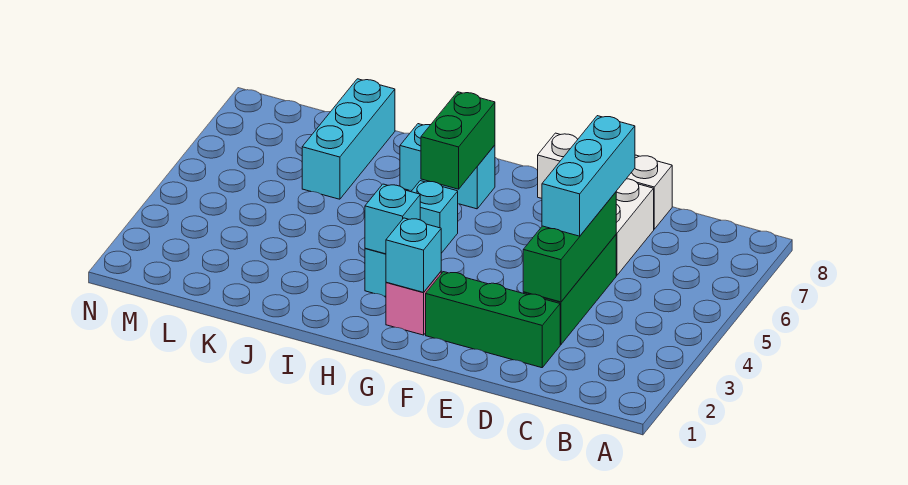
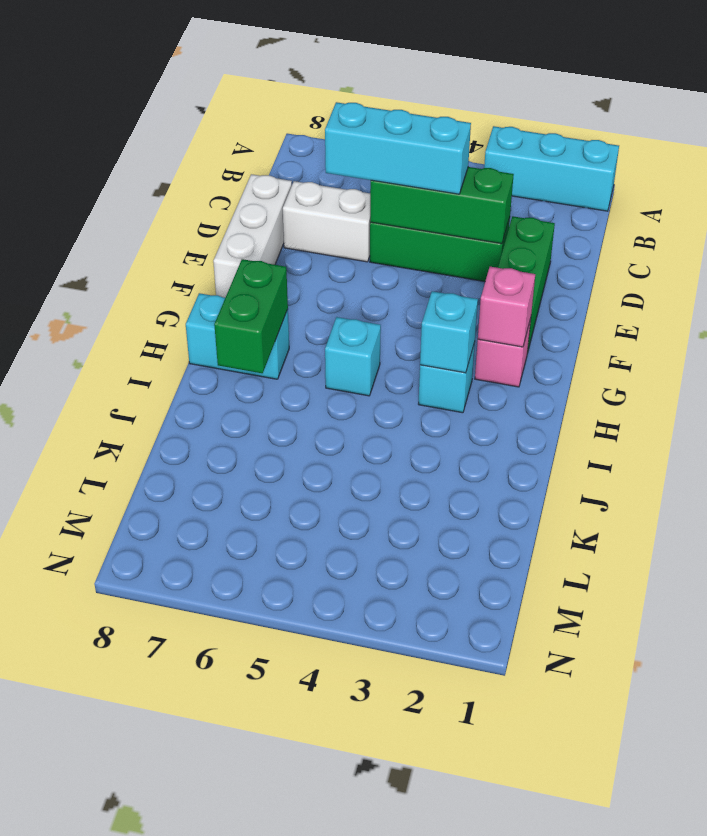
cyan 1x1 brick [386,218,441,292] -> pink 1x1 brick [478,267,535,347]
green 1x2 brick [421,92,495,189] -> green 1x2 brick turned to [214,259,288,373]
cyan 1x2 brick [400,124,495,209] -> cyan 1x2 brick turned to [186,293,289,379]
cyan 1x3 brick [302,79,395,199] -> cyan 1x3 brick moved to [484,126,619,211]

